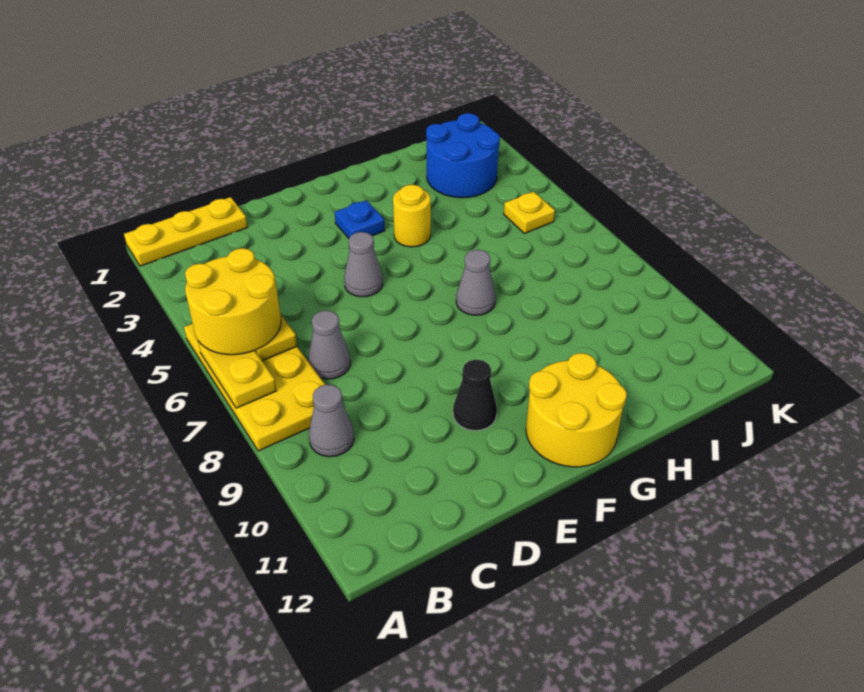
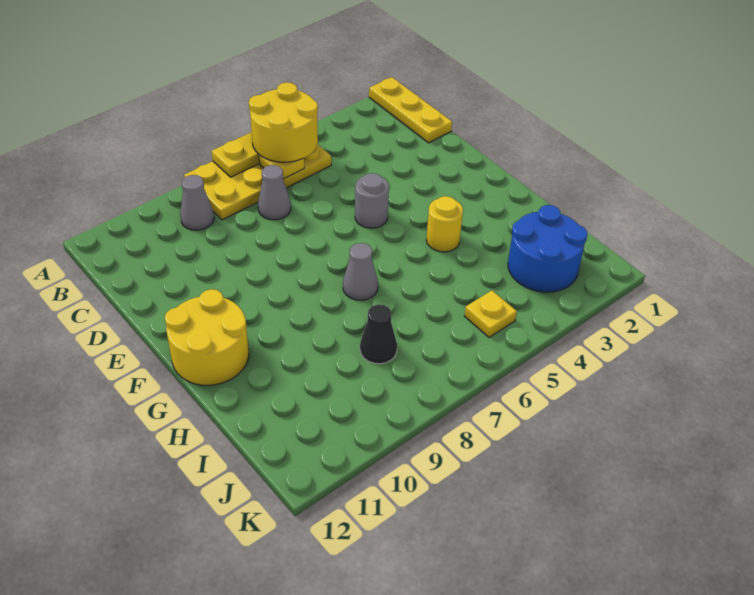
grey 1x1 cone [344,232,383,297] -> grey 1x1 round brick [355,173,389,228]
black 1x1 cone [453,360,497,430] -> black 1x1 cone moved to [360,304,397,364]
blue 1x1 plate [335,200,385,238] -> none

